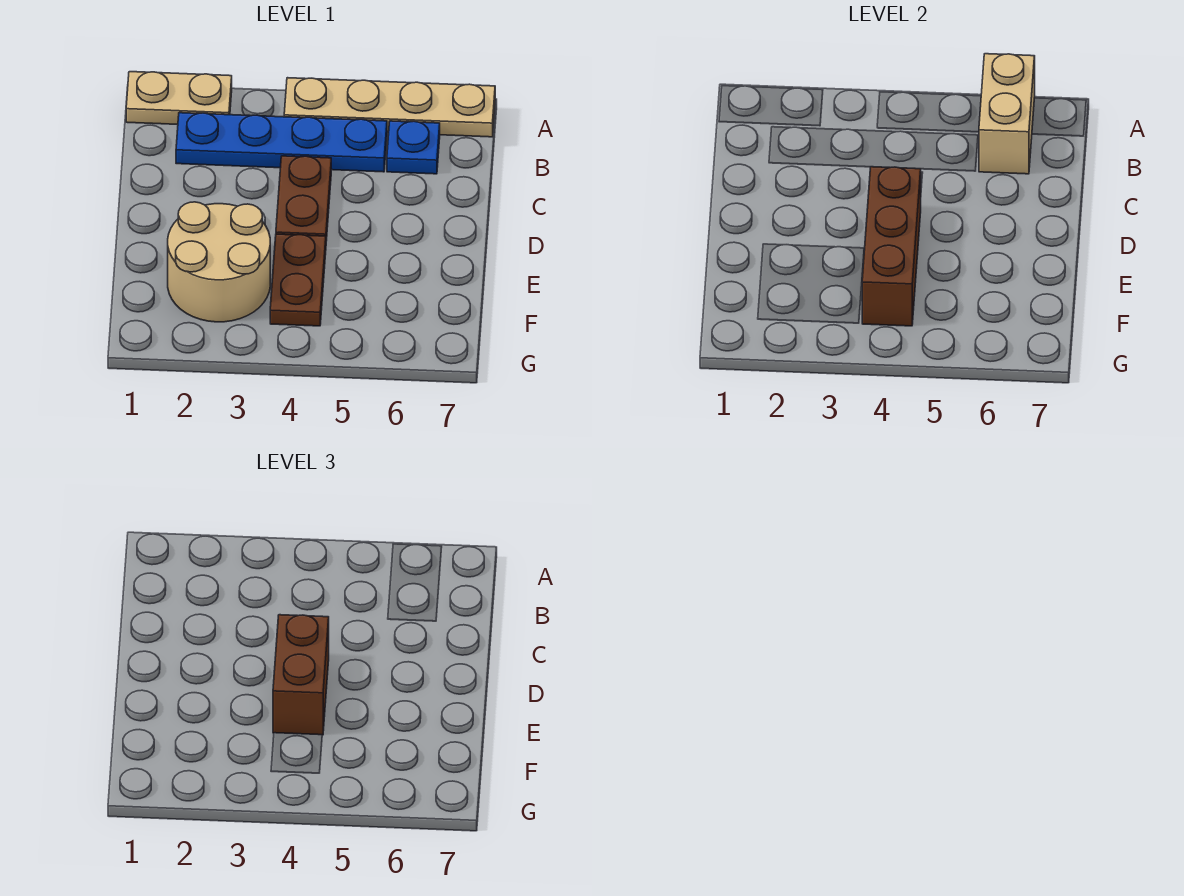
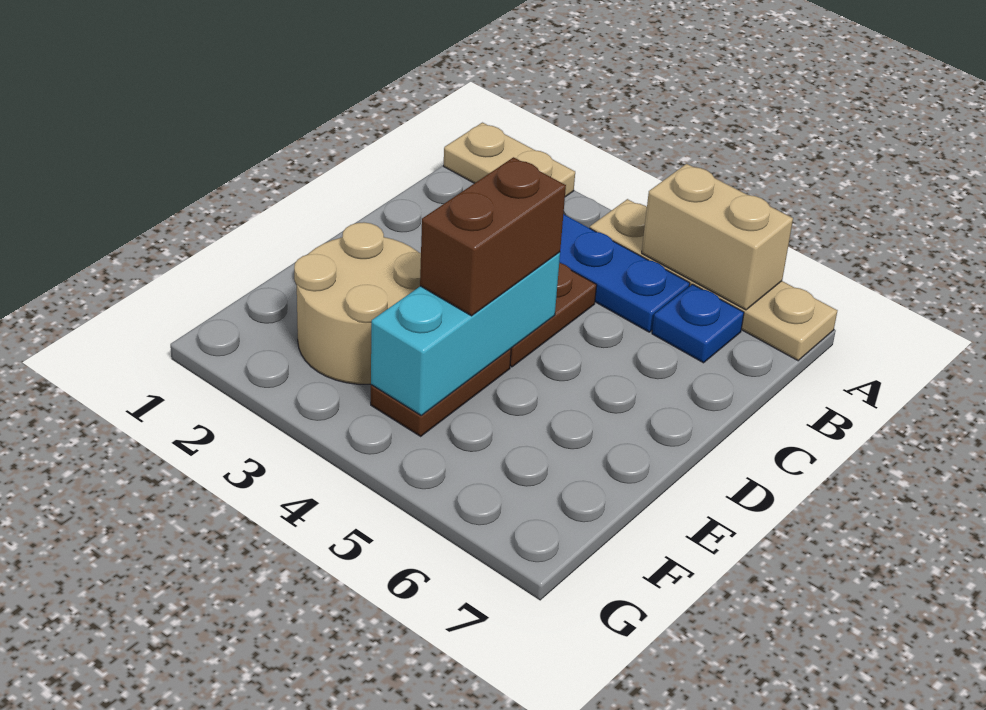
tan 1x2 brick [979,54,1035,174] -> tan 1x2 brick turned to [642,164,793,310]
brown 1x3 brick [862,167,921,326] -> cyan 1x3 brick [371,252,560,415]

